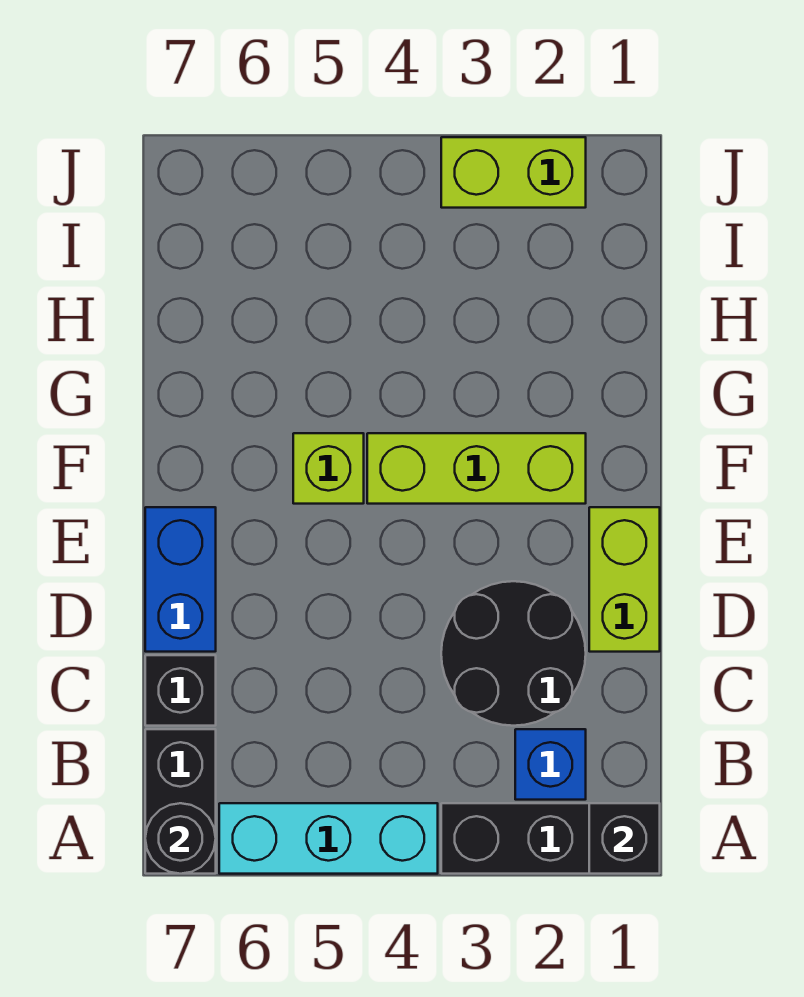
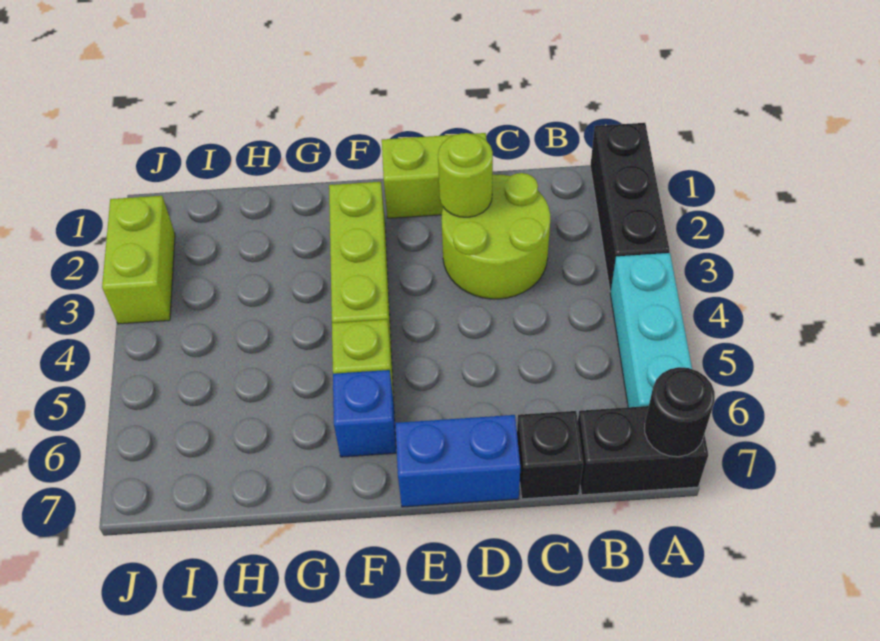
black 1x1 brick [589,803,660,874] -> none
blue 1x1 brick [515,729,586,800] -> blue 1x1 brick moved to [333,370,396,457]
black 2x2 round brick [441,581,586,726] -> lime 2x2 round brick [441,173,550,299]
none -> lime 1x1 round brick [438,133,493,217]

